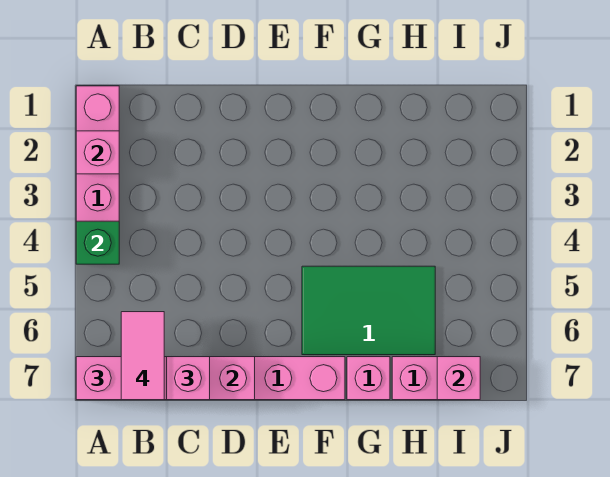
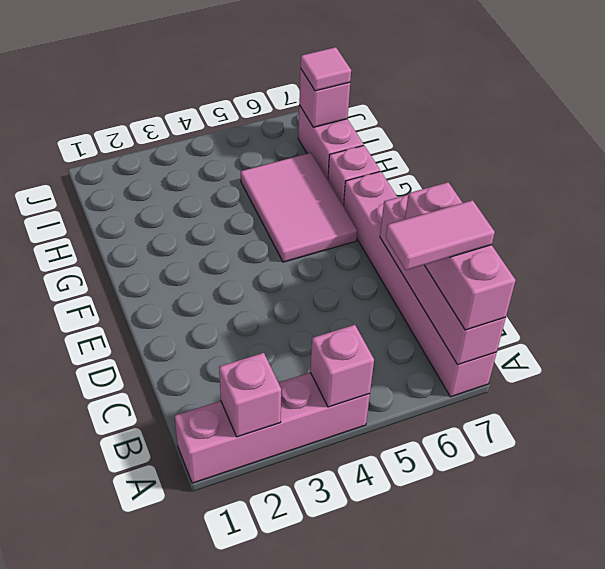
green 1x1 brick [76,221,119,264] -> pink 1x1 brick [310,325,374,407]
green 2x3 tile [302,266,435,355] -> pink 2x3 tile [241,153,357,262]
none -> pink 1x1 tile [301,47,351,91]

